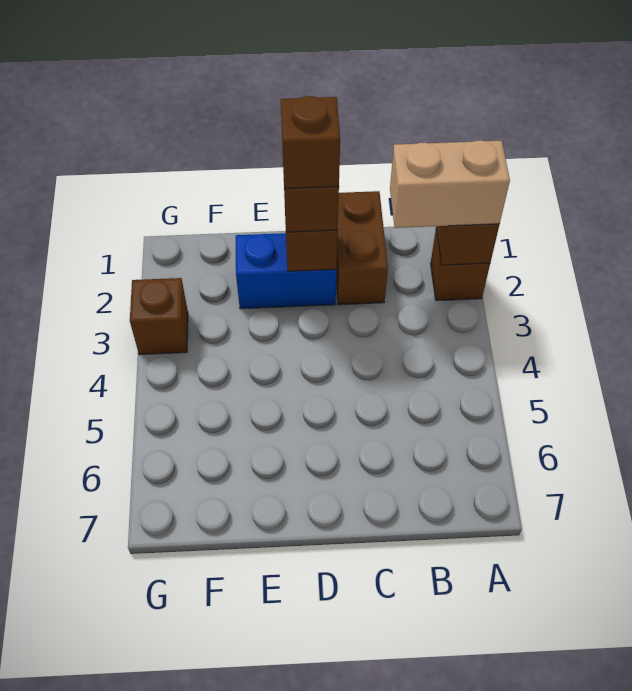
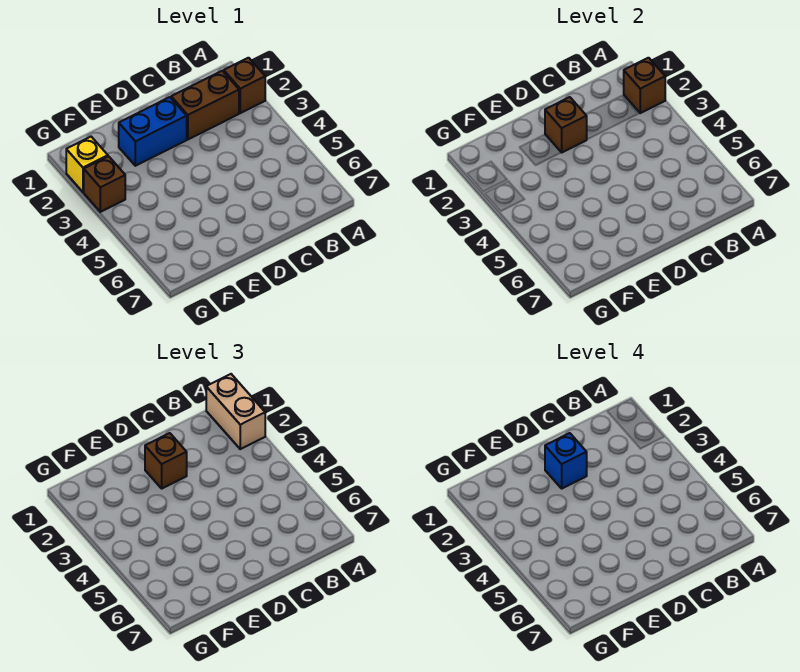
tan 1x2 brick [390,140,510,228] -> tan 1x2 brick turned to [206,374,265,449]
brown 1x2 brick [336,191,388,305] -> brown 1x2 brick turned to [171,71,239,139]
brown 1x1 brick [281,96,340,189] -> blue 1x1 brick [545,433,587,488]
none -> yellow 1x1 brick [66,137,108,192]

